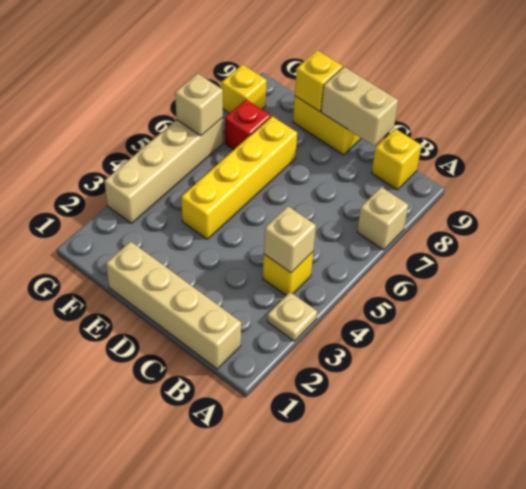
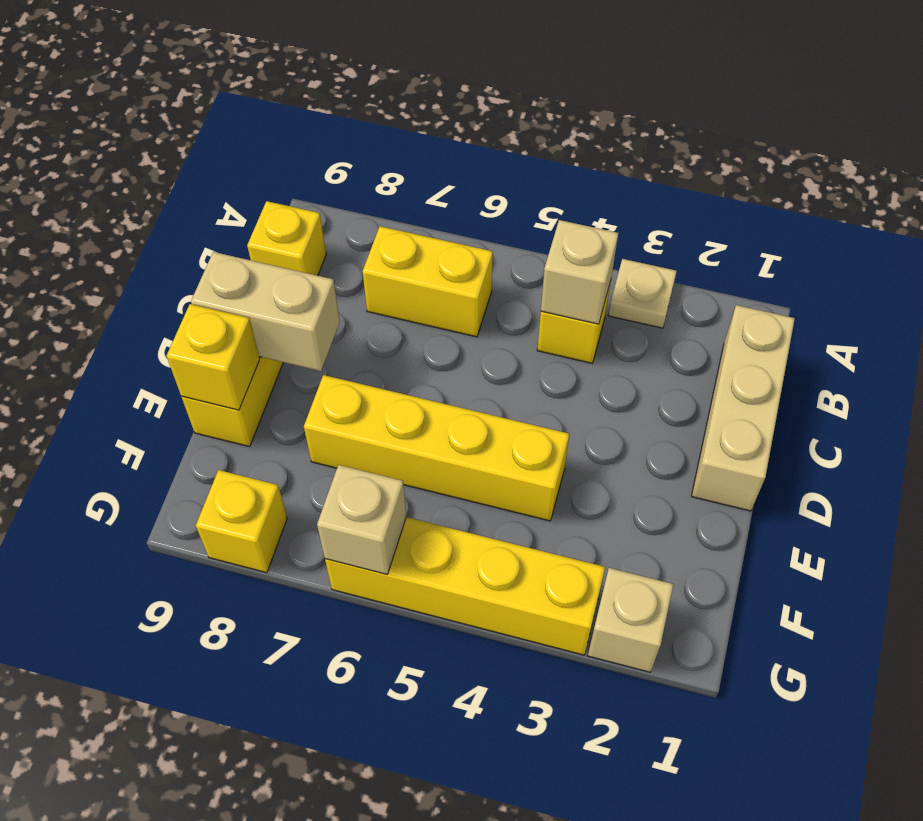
tan 1x1 brick [357,187,408,250] -> tan 1x1 brick moved to [588,568,673,672]
tan 1x4 brick [106,241,241,369] -> tan 1x3 brick [691,305,795,511]
none -> yellow 1x2 brick [362,226,493,337]
tan 1x2 brick [321,67,398,146] -> tan 1x2 brick turned to [191,252,340,371]
red 1x1 brick [225,99,271,150] -> none
tan 1x4 brick [105,118,223,223] -> yellow 1x4 brick [325,517,605,655]

